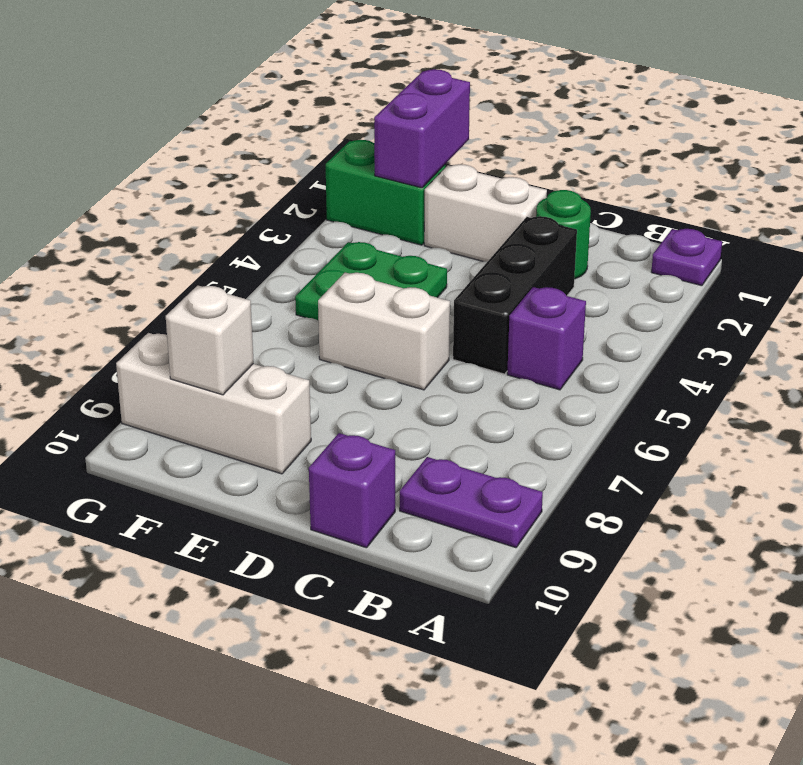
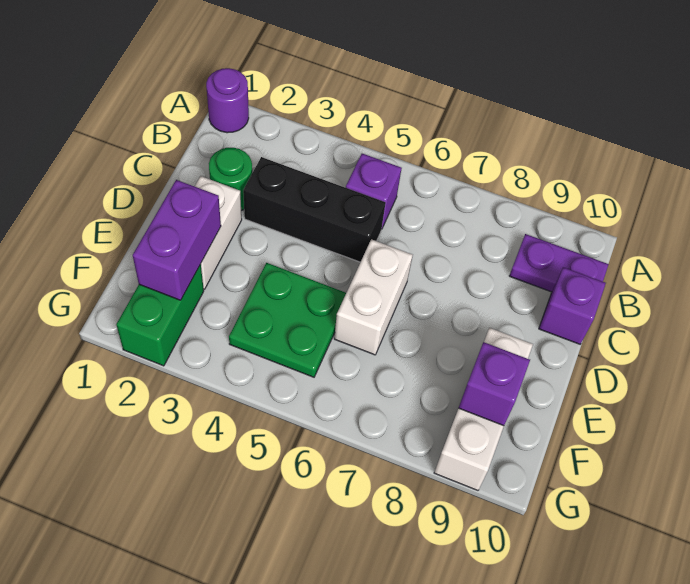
purple 1x1 plate [651,229,722,286] -> purple 1x1 round brick [206,68,249,133]
purple 1x2 plate [400,457,543,548] -> purple 1x2 plate turned to [509,234,609,292]
purple 1x2 brick [374,69,470,188] -> purple 1x2 brick turned to [133,180,221,300]
white 1x1 brick [166,285,254,395] -> purple 1x1 brick [459,342,530,426]

